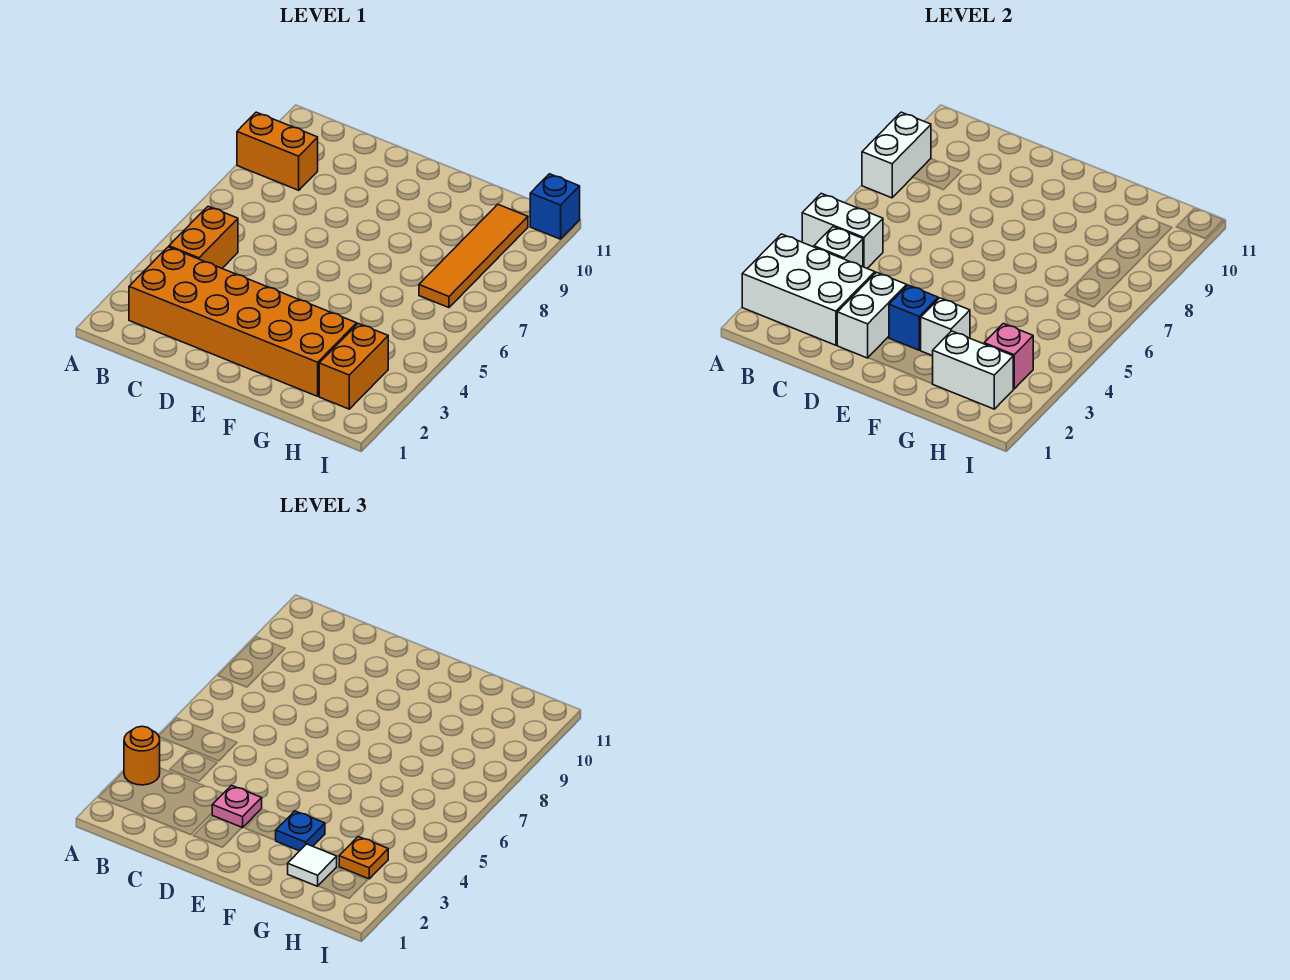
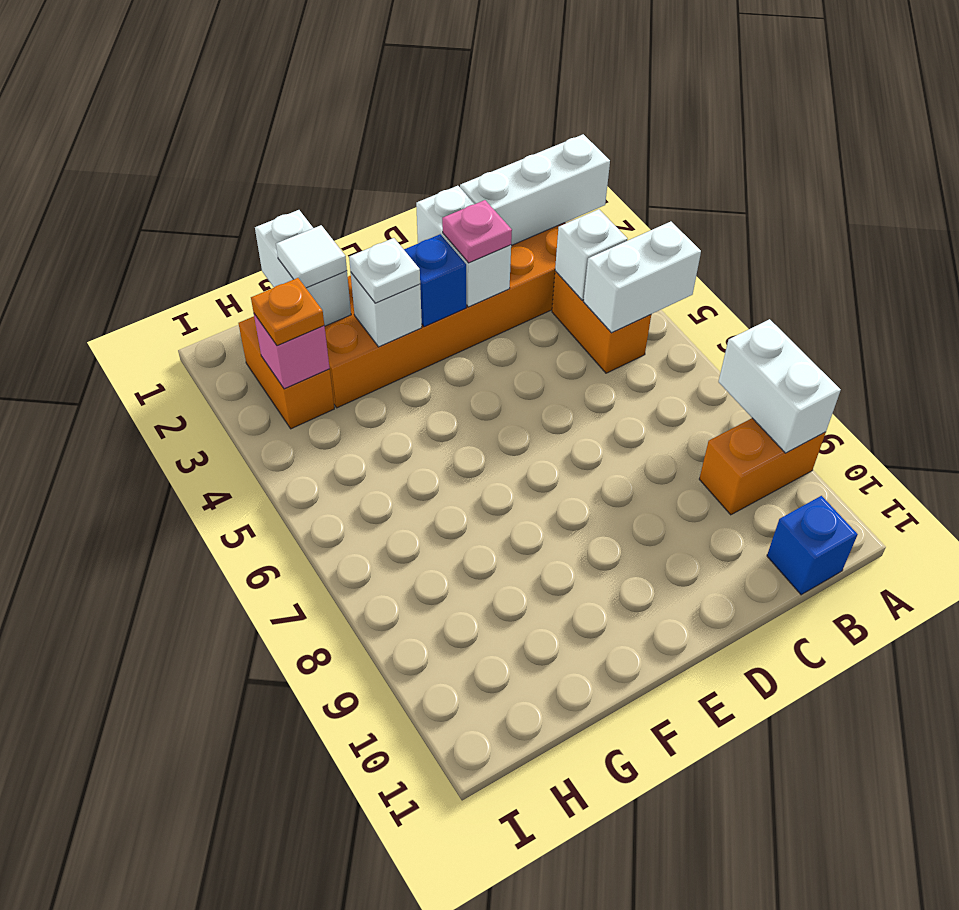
white 2x3 brick [742,234,875,345] -> white 1x3 brick [460,134,610,246]
orange 1x1 round brick [124,726,160,785] -> none
blue 1x1 plate [275,811,325,851] -> white 1x1 plate [349,238,420,303]
white 1x2 brick [933,331,1013,409] -> white 1x2 brick turned to [255,210,351,326]
orange 1x4 tile [419,204,528,308] -> none
blue 1x1 brick [530,174,580,239] -> blue 1x1 brick moved to [767,496,858,595]

